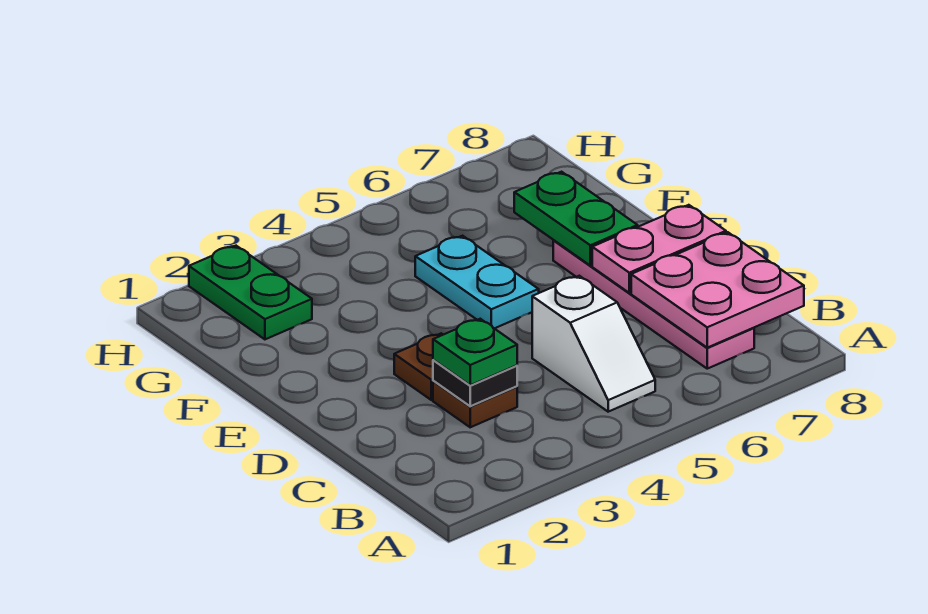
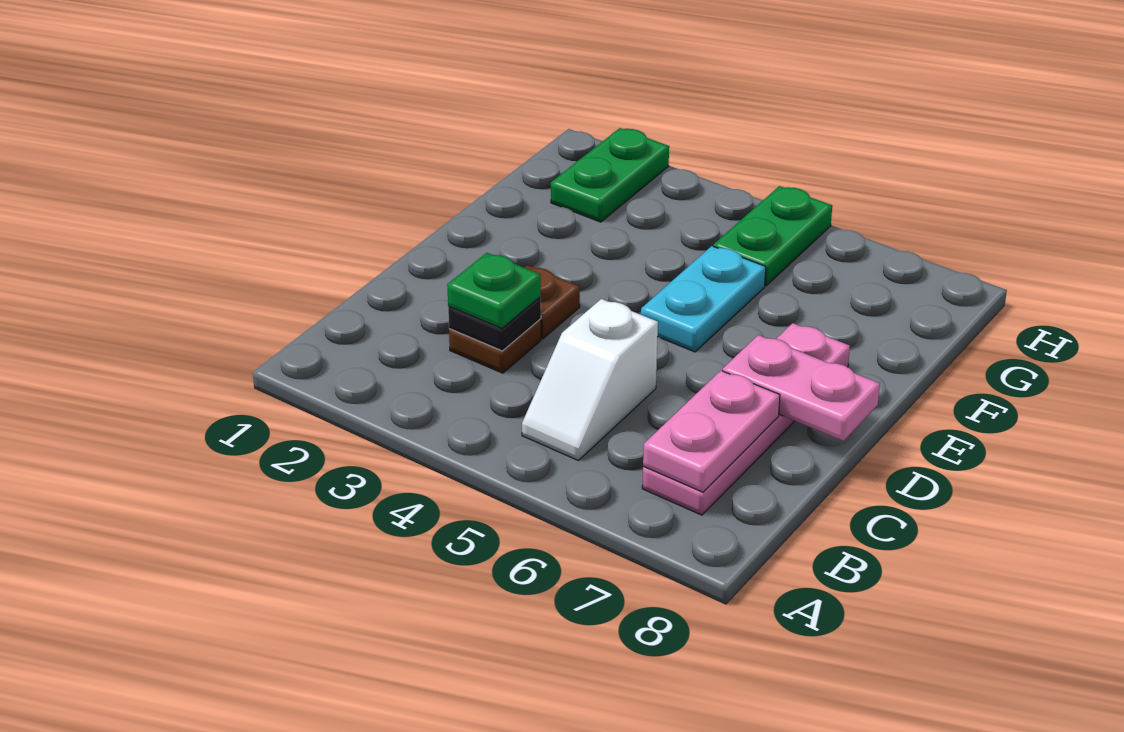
pink 2x2 plate [631,232,804,348] -> pink 1x2 plate [643,371,780,492]
green 1x2 plate [514,172,638,266] -> green 1x2 plate moved to [713,186,832,286]

